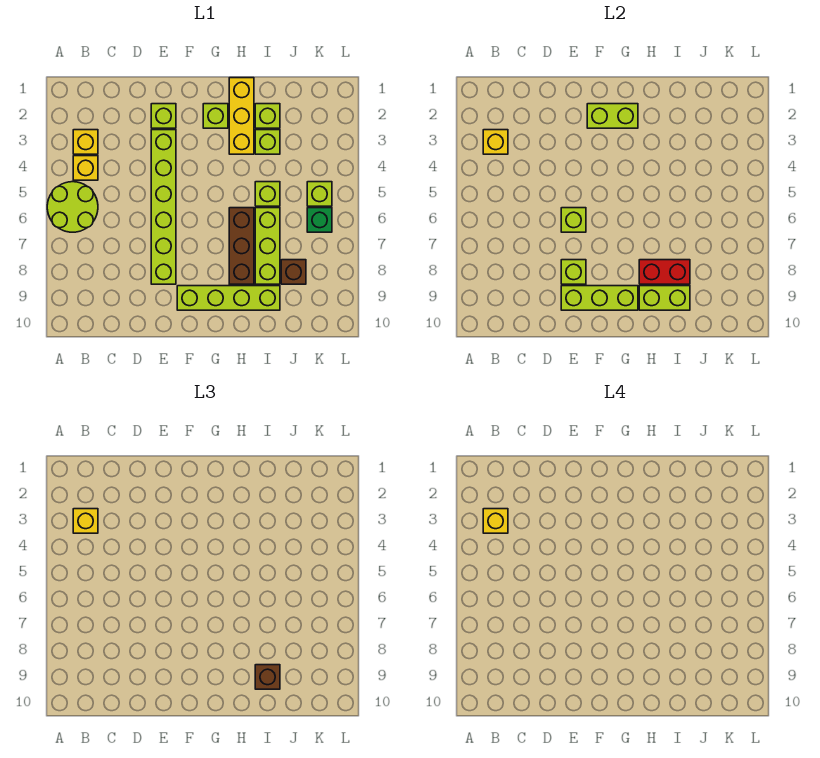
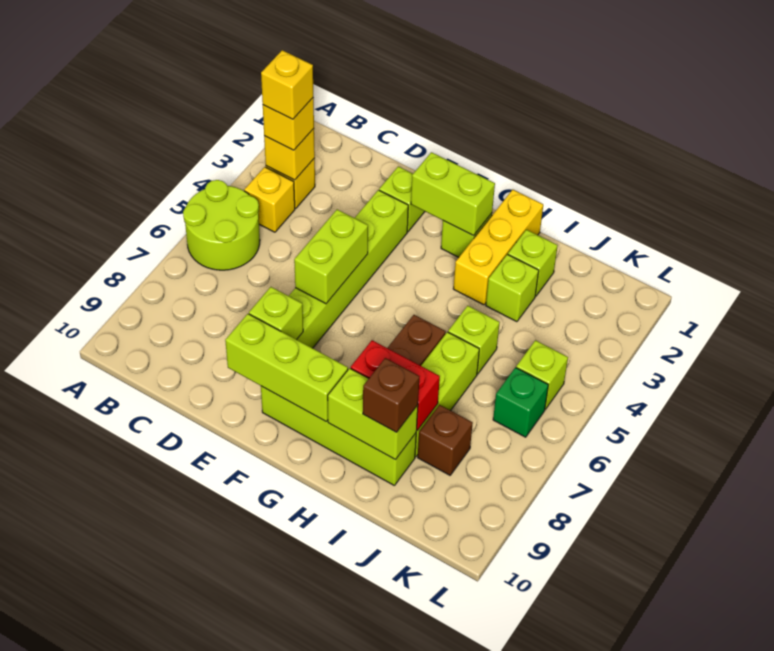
lime 1x1 brick [561,208,586,232] -> lime 1x2 brick [294,209,368,304]

